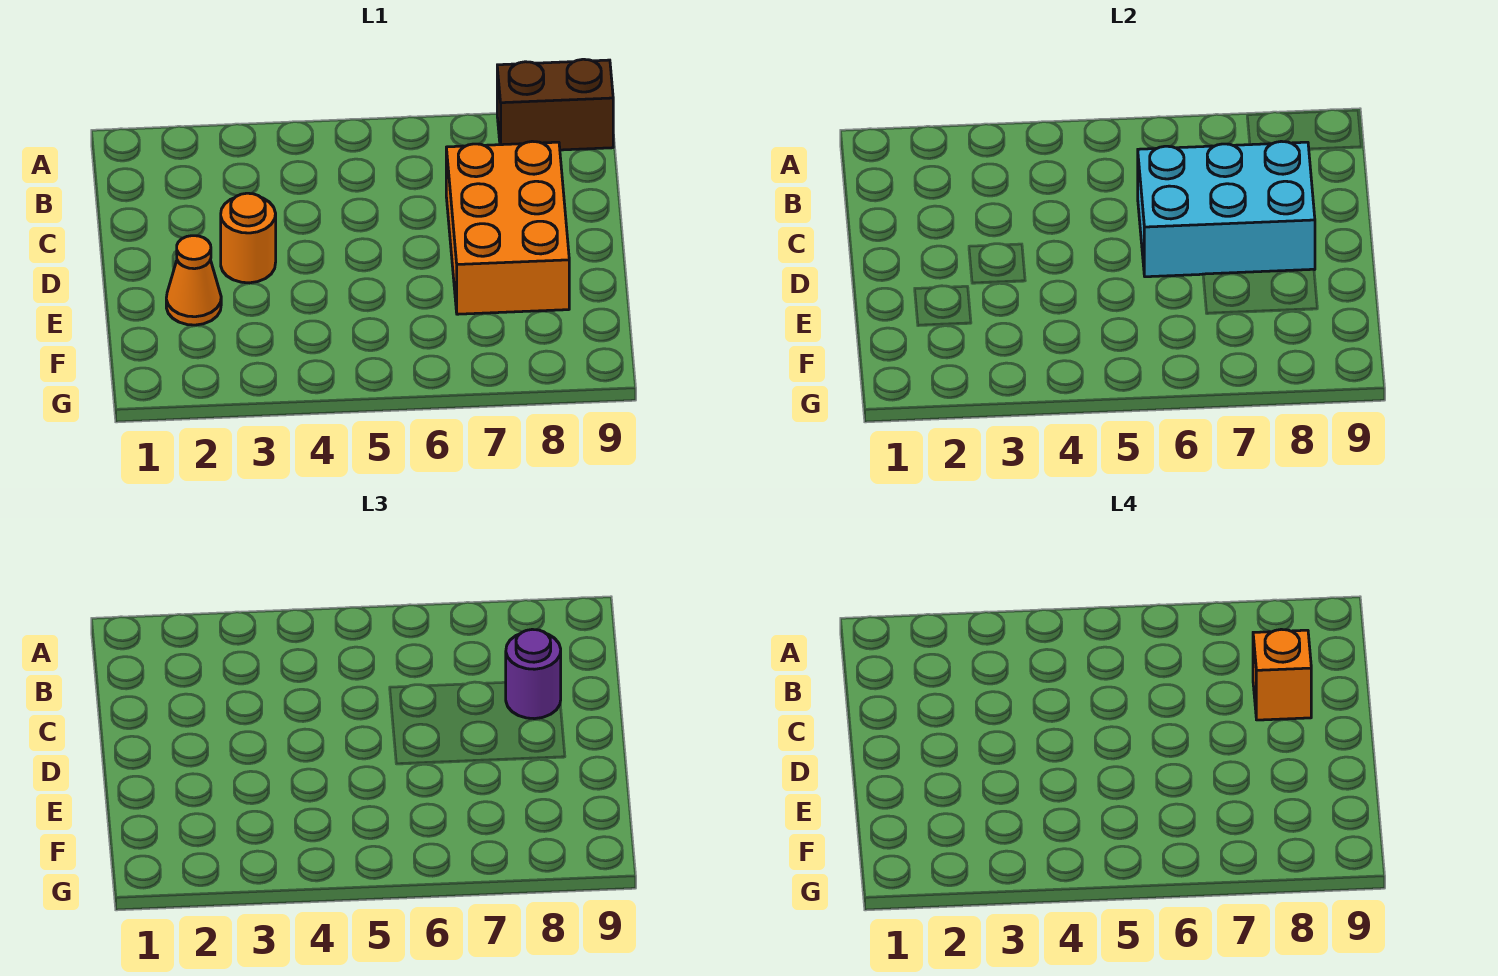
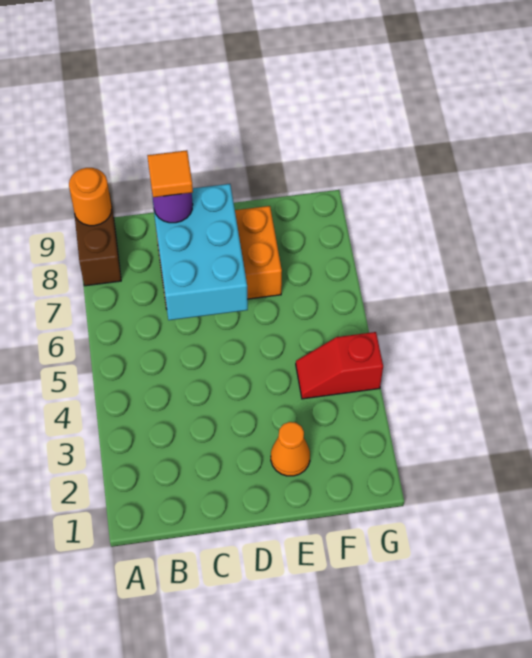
orange 1x1 brick [1253,629,1311,720] -> orange 1x1 tile [147,150,193,197]
orange 1x1 round brick [221,193,276,283] -> orange 1x1 round brick moved to [69,168,112,226]
none -> red 1x2 slope [296,332,383,399]

